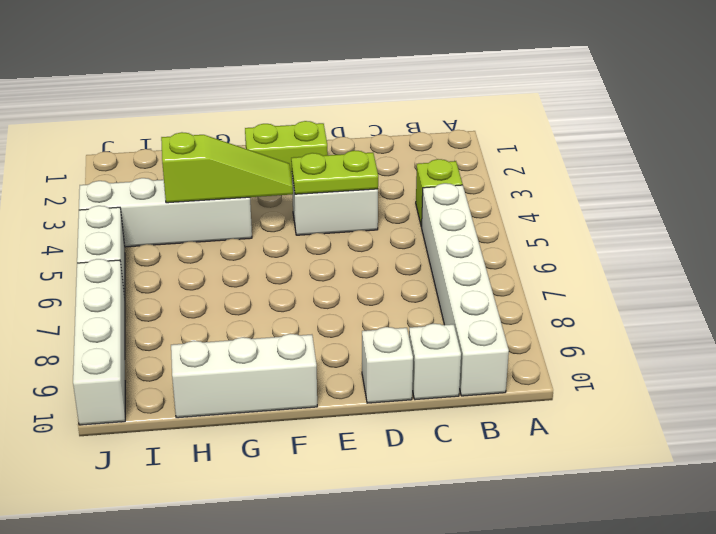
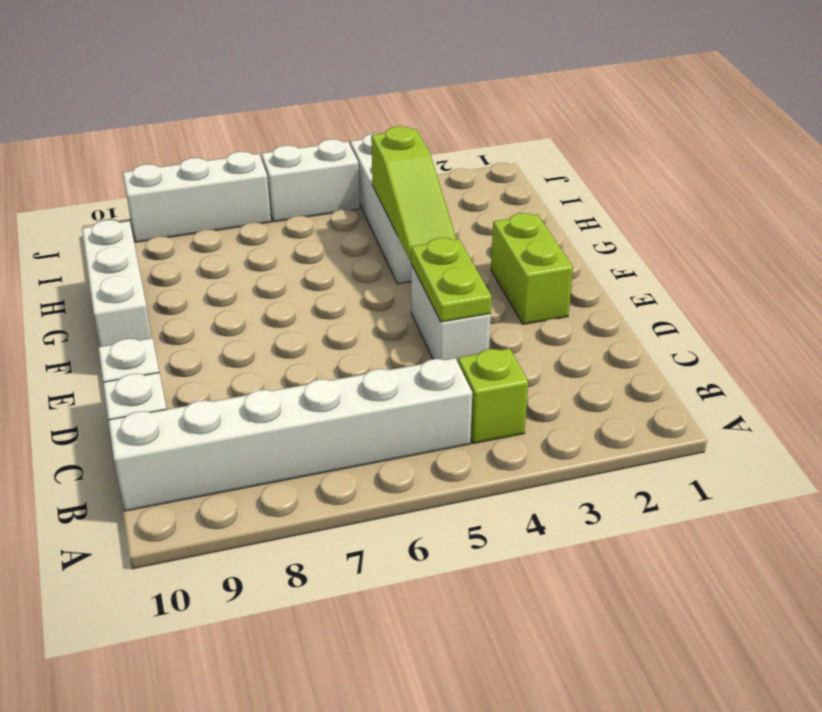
white 1x4 brick [73,259,125,425] -> white 1x3 brick [123,152,271,242]

